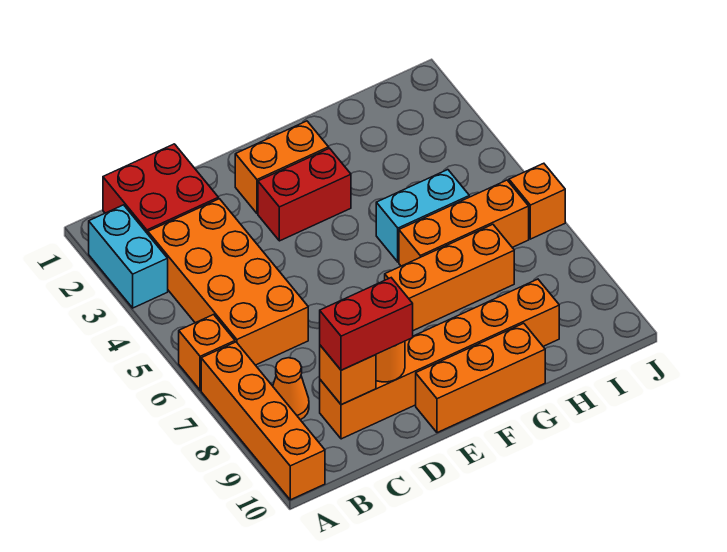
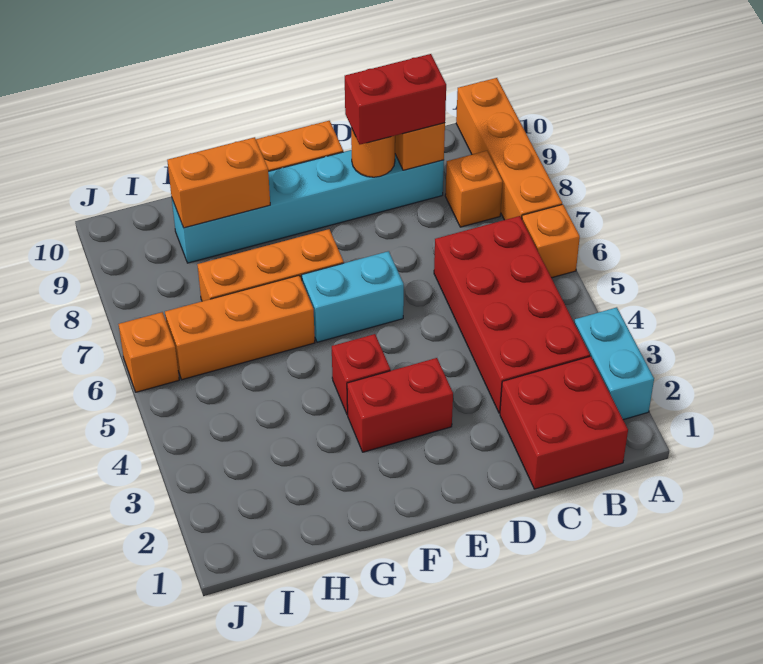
orange 2x4 brick [148,199,308,365] -> red 2x4 brick [434,216,590,413]
orange 1x1 cone [273,358,309,420] -> orange 1x1 brick [445,151,503,227]
orange 1x6 brick [320,279,559,439] -> cyan 1x6 brick [172,150,444,263]
orange 1x2 brick [235,121,329,213] -> orange 1x2 brick moved to [167,137,270,228]
none -> red 1x1 brick [332,334,390,415]
cyan 1x2 brick [376,170,469,262] -> cyan 1x2 brick moved to [302,251,404,342]

